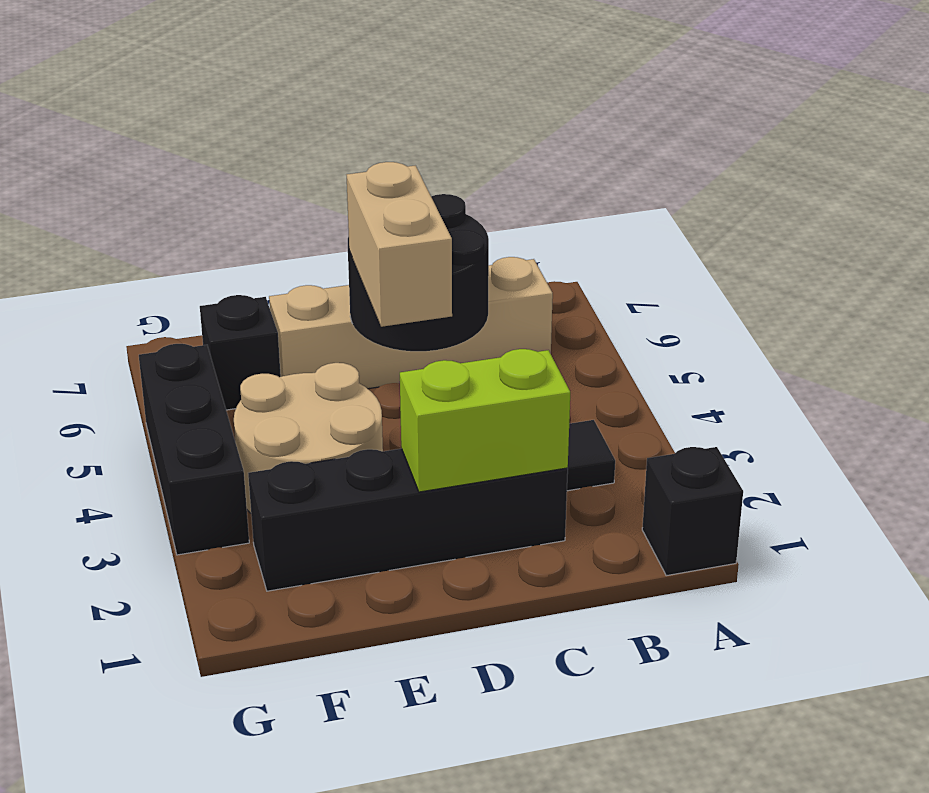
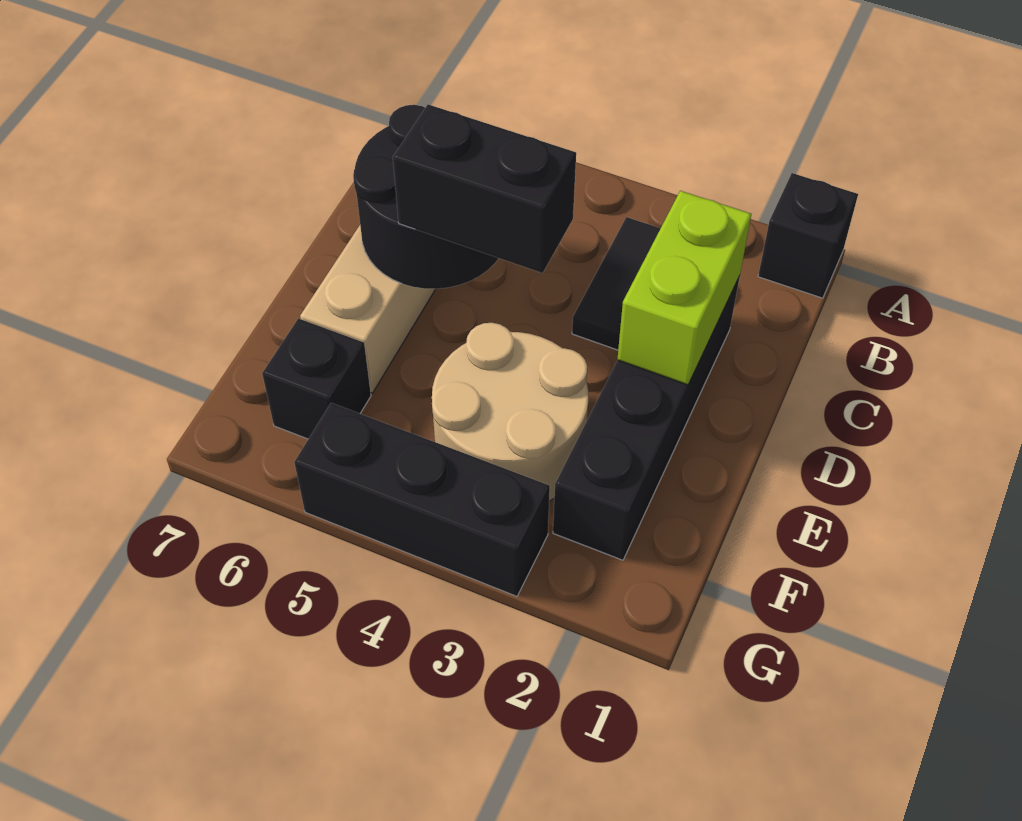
tan 1x2 brick [347,162,452,327] -> black 1x2 brick [393,104,576,273]

